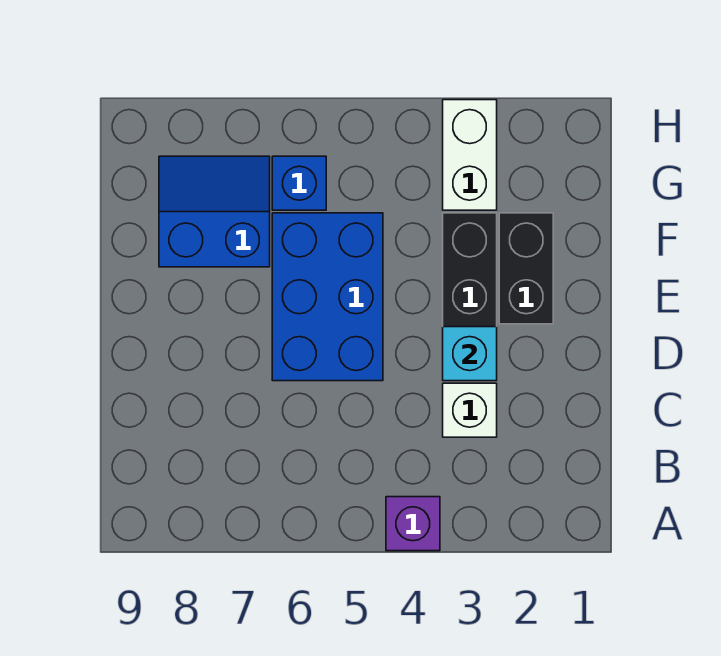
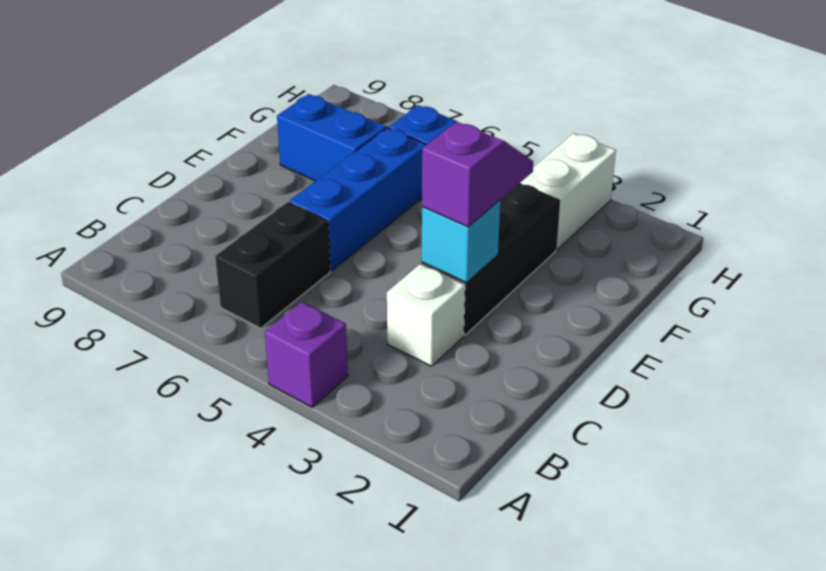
none -> purple 1x2 slope [422,122,533,227]
blue 2x3 brick [272,213,383,381] -> blue 1x3 brick [289,128,427,271]
black 1x2 brick [499,213,553,324] -> black 1x2 brick moved to [215,202,330,328]

